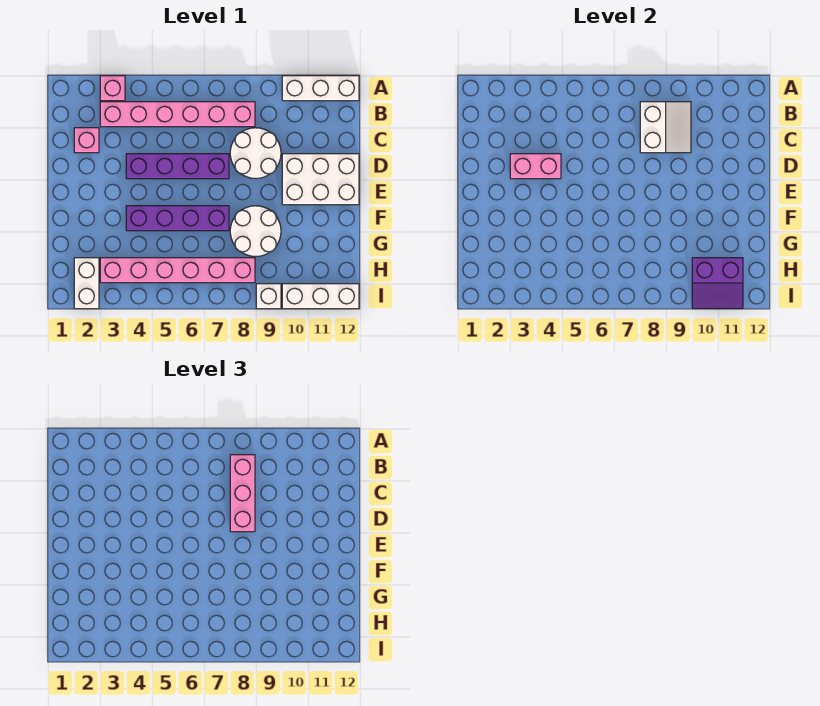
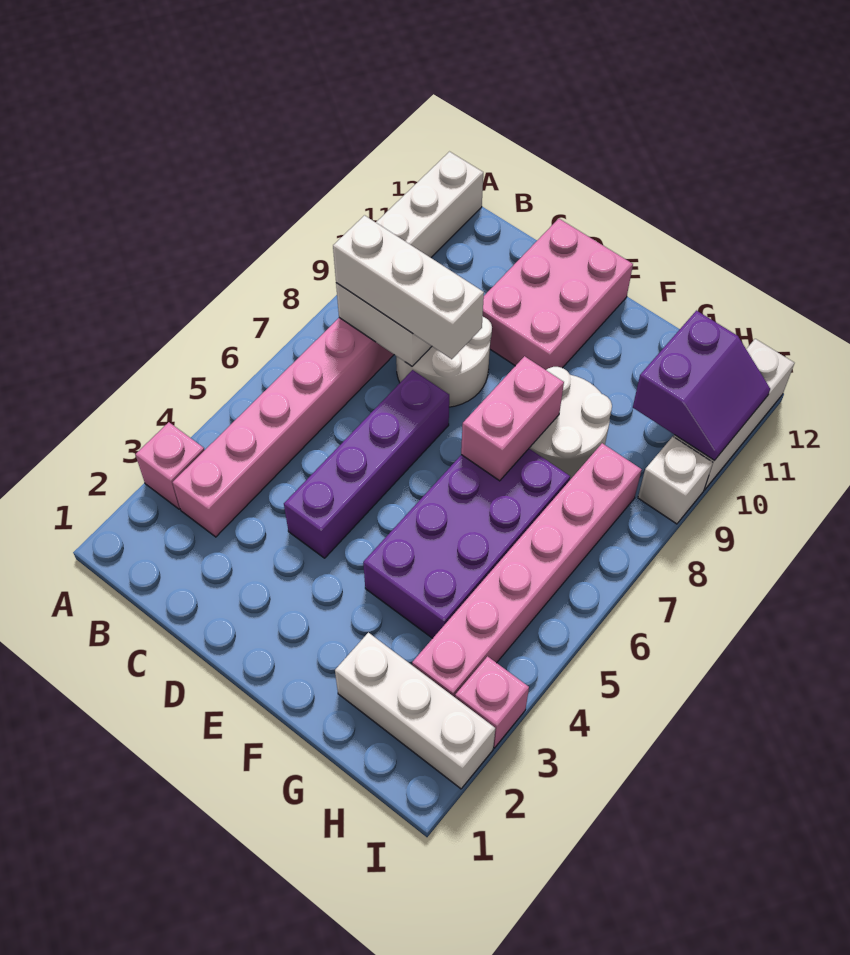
pink 1x3 brick [230,455,255,532] -> white 1x3 brick [333,215,484,359]
pink 1x1 brick [74,128,99,153] -> pink 1x1 brick moved to [455,656,529,748]
pink 1x2 brick [510,154,561,179] -> pink 1x2 brick moved to [461,356,564,481]
white 2x3 brick [282,154,359,205] -> pink 2x3 brick [483,219,633,370]
purple 1x4 brick [126,206,229,231] -> purple 2x4 brick [363,449,570,638]
white 1x2 brick [74,258,99,309] -> white 1x3 brick [335,633,495,789]

